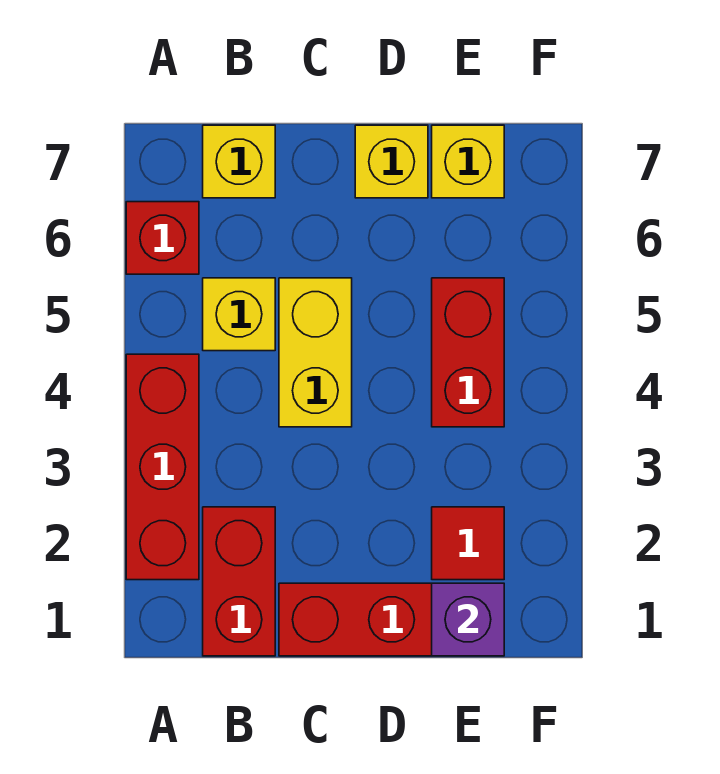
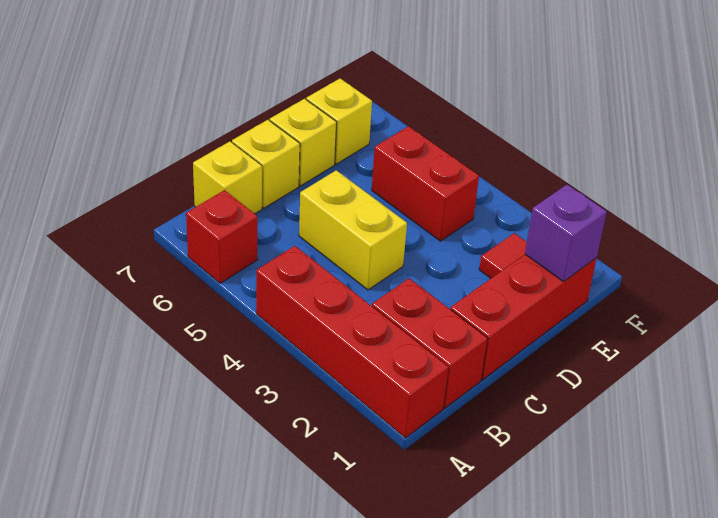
red 1x3 brick [126,354,199,580] -> red 1x4 brick [256,246,448,438]
yellow 1x1 brick [203,278,275,351] -> yellow 1x1 brick moved to [232,120,300,208]

